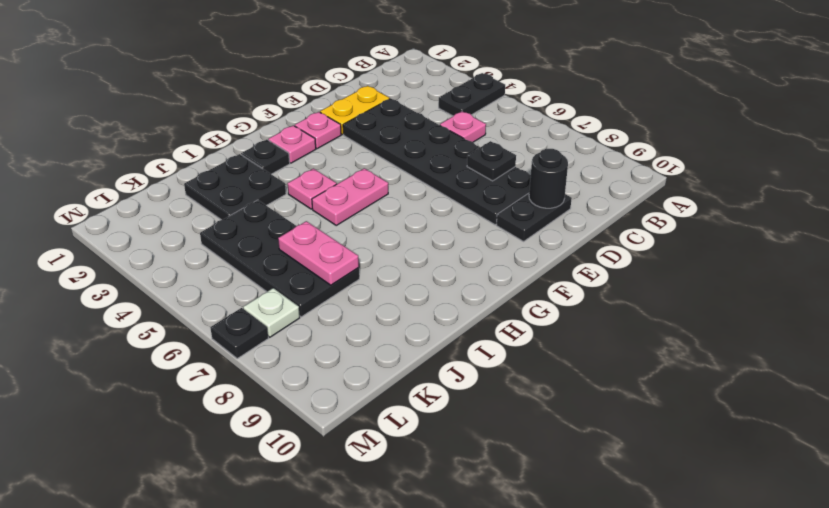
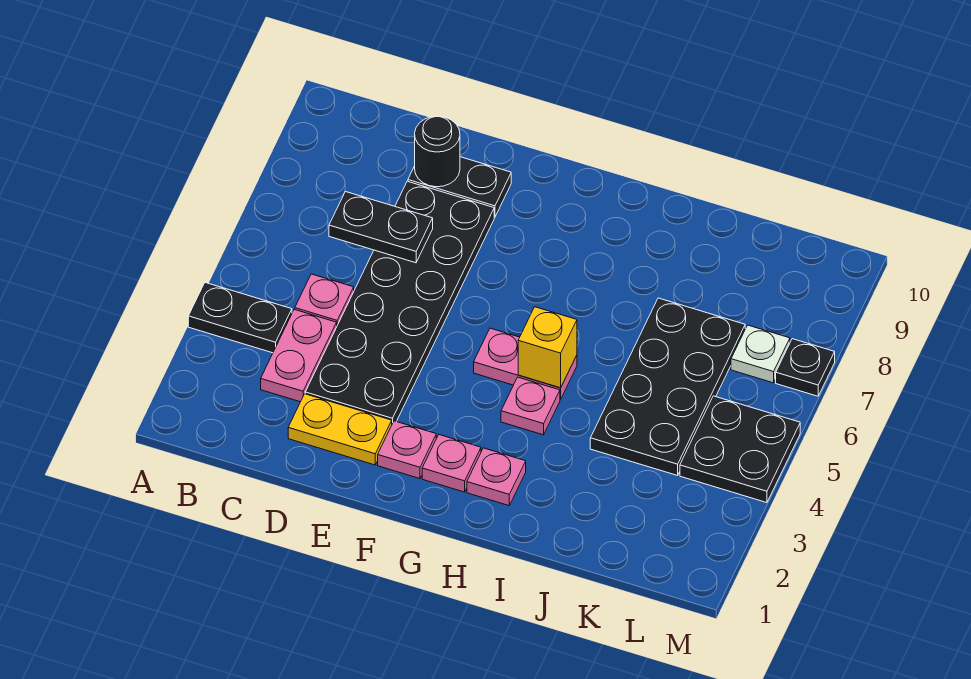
black 1x1 plate [467,141,516,181] -> black 1x2 plate [329,192,433,263]
black 1x1 plate [241,140,290,174] -> pink 1x1 plate [467,448,526,506]
none -> yellow 1x1 brick [518,307,577,388]
black 2x2 plate [184,154,286,220] -> black 2x2 plate moved to [680,396,800,503]
pink 1x2 plate [278,221,359,285] -> pink 1x2 plate moved to [261,309,337,402]

